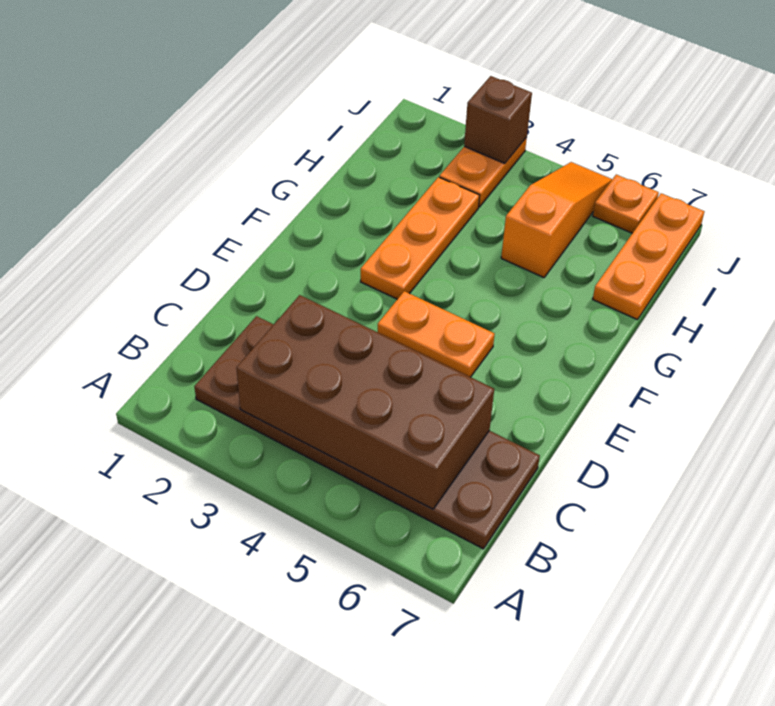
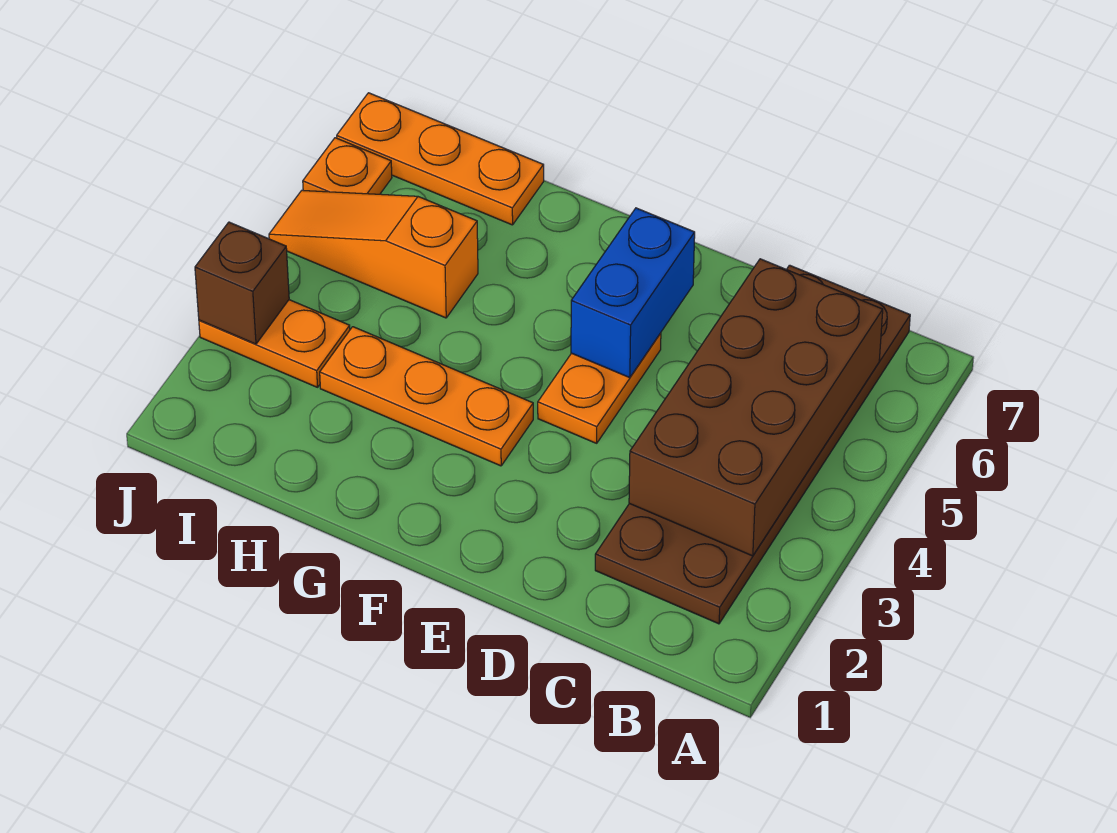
none -> blue 1x2 brick [571,208,695,378]

